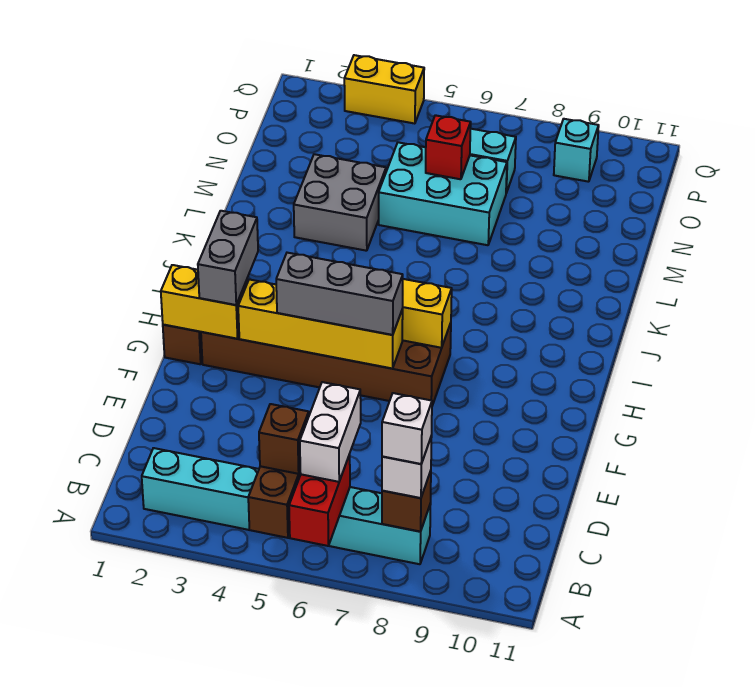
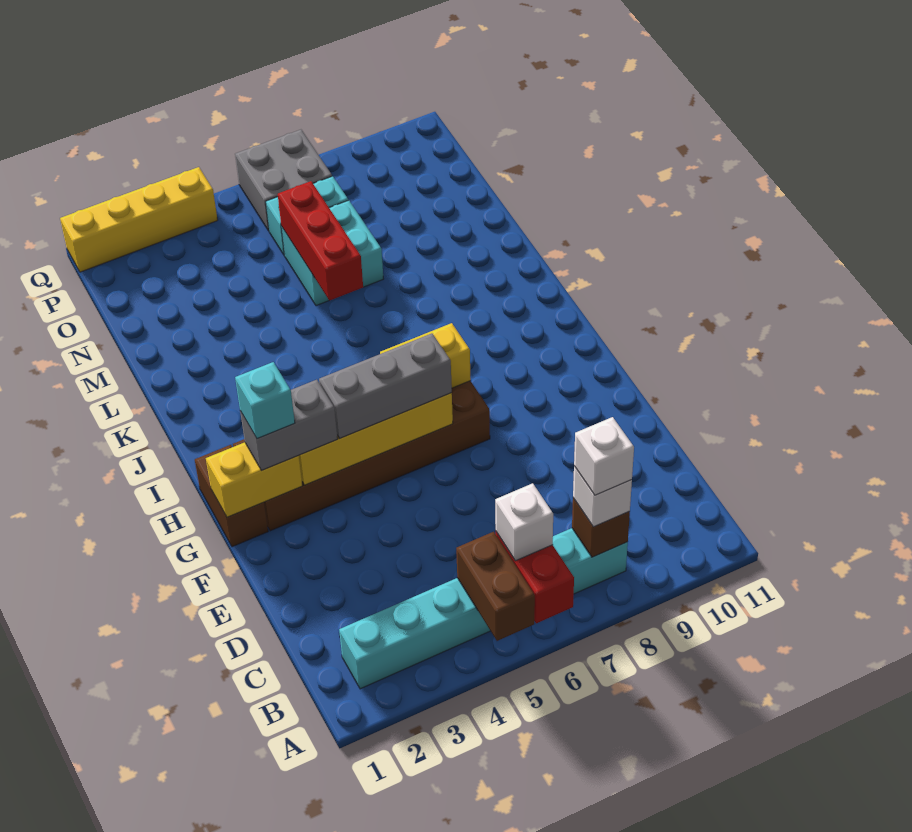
brown 1x1 brick [259,404,309,474] -> none
white 1x2 brick [300,382,361,482] -> white 1x1 brick [495,483,553,561]
grey 1x2 brick [198,211,258,305] -> grey 1x2 brick turned to [240,380,338,470]
grey 2x2 brick [294,154,386,251] -> grey 2x2 brick moved to [235,130,332,231]
cyan 2x3 brick [379,142,507,245] -> cyan 2x2 brick [281,200,383,306]
red 1x1 brick [426,115,471,179] -> red 1x3 brick [278,181,363,301]
cyan 1x1 brick [554,119,599,182] -> cyan 1x1 brick moved to [235,362,295,439]
yellow 1x2 brick [344,55,424,124] -> yellow 1x4 brick [60,167,218,272]

